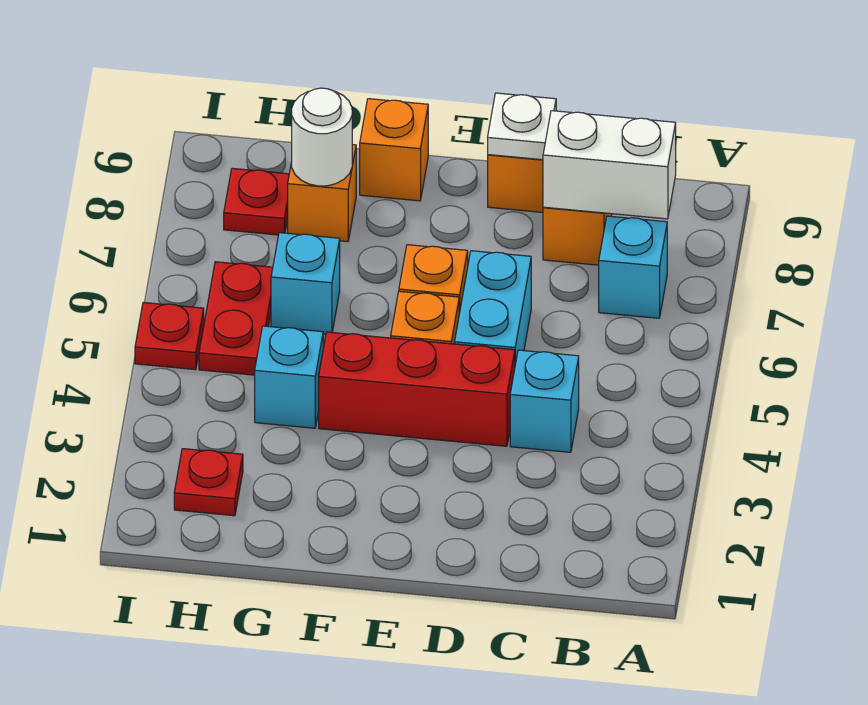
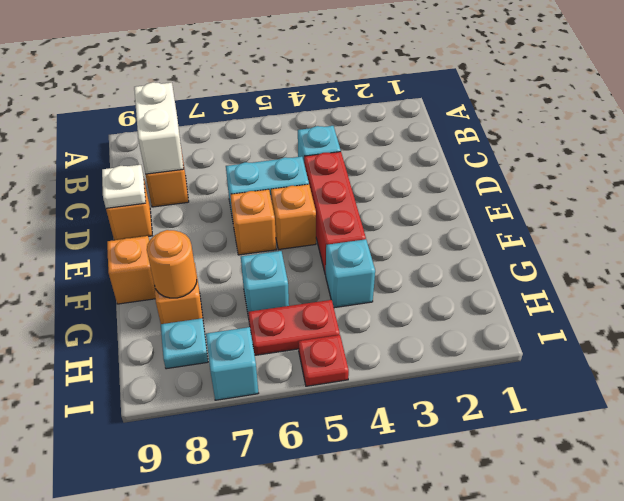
cyan 1x1 brick [599,216,667,318] -> cyan 1x1 brick moved to [206,327,258,400]
white 1x1 round brick [292,88,352,186] -> orange 1x1 round brick [147,230,197,298]
red 1x1 plate [174,449,243,516] -> none
red 1x1 plate [224,168,289,235] -> cyan 1x1 plate [161,318,208,369]

